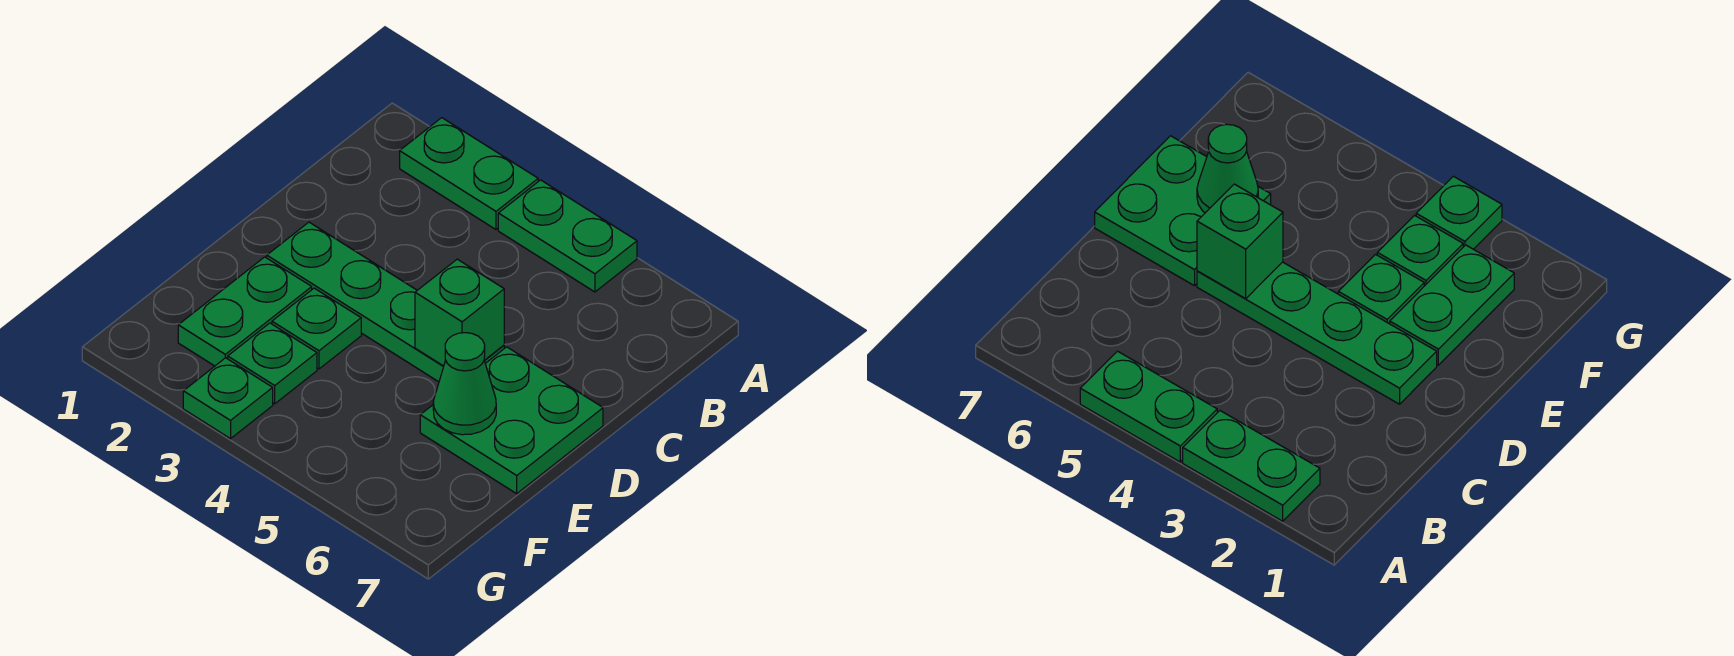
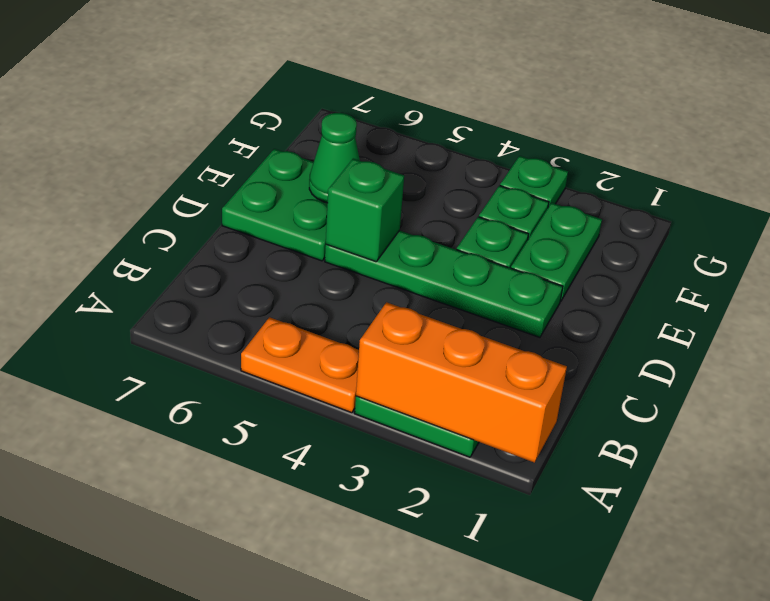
none -> orange 1x3 brick [356,302,567,463]
green 1x2 plate [498,180,637,292] -> orange 1x2 plate [241,317,359,413]

